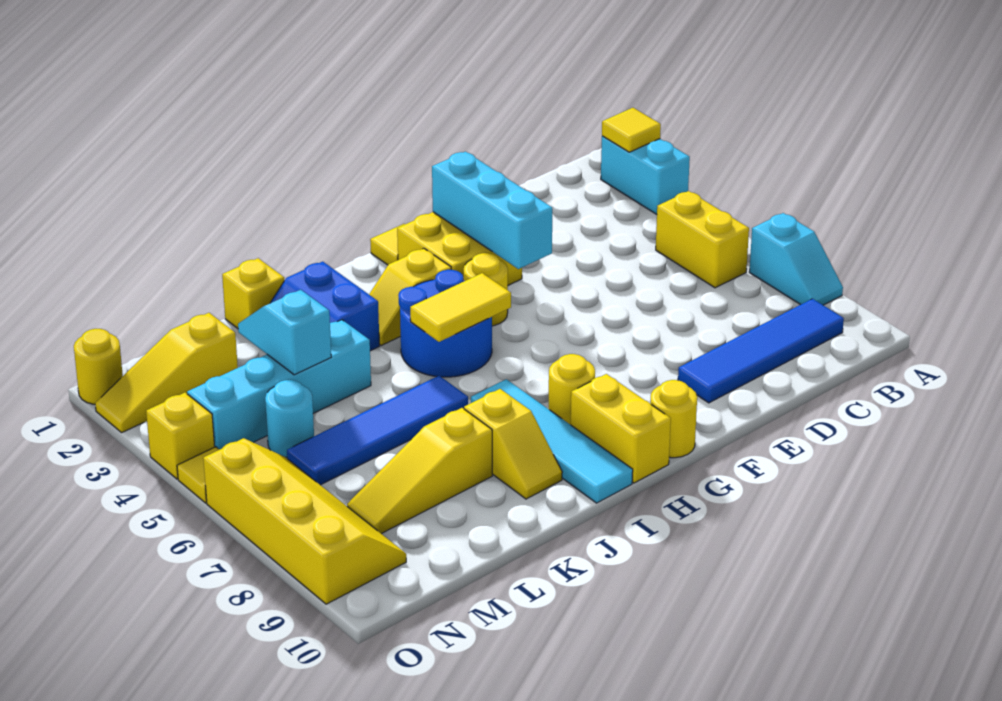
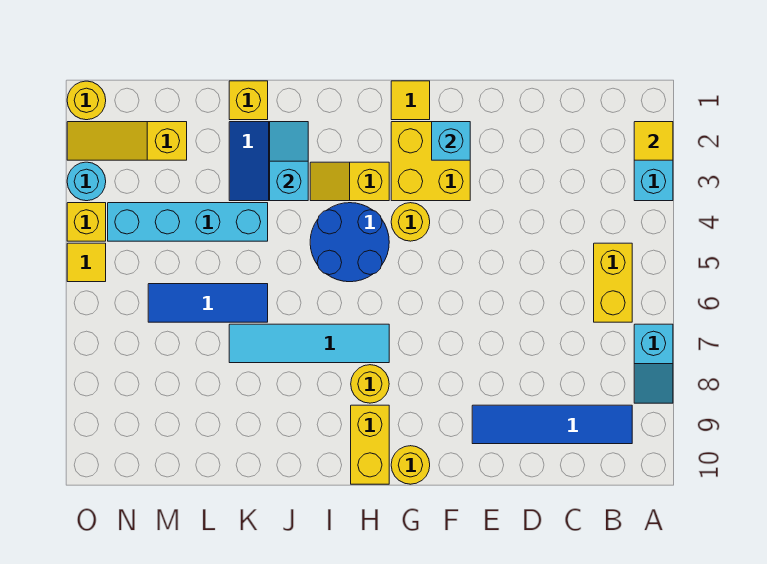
cyan 1x3 brick [432,152,552,269] -> cyan 1x1 brick [432,122,470,160]
yellow 1x2 tile [410,273,511,342] -> none
cyan 1x4 tile [471,379,633,503] -> cyan 1x4 tile turned to [229,324,389,363]
blue 1x4 tile [287,376,468,485] -> blue 1x3 tile [148,284,268,322]
yellow 1x2 slope [464,389,562,499] -> none
yellow 1x3 slope [347,408,492,534] -> none
cyan 1x2 slope [238,290,331,375] -> cyan 1x2 slope moved to [270,122,308,201]
cyan 1x1 round brick [265,380,314,457] -> cyan 1x1 round brick moved to [67,162,106,201]
yellow 2x4 slope [203,438,406,604] -> none

